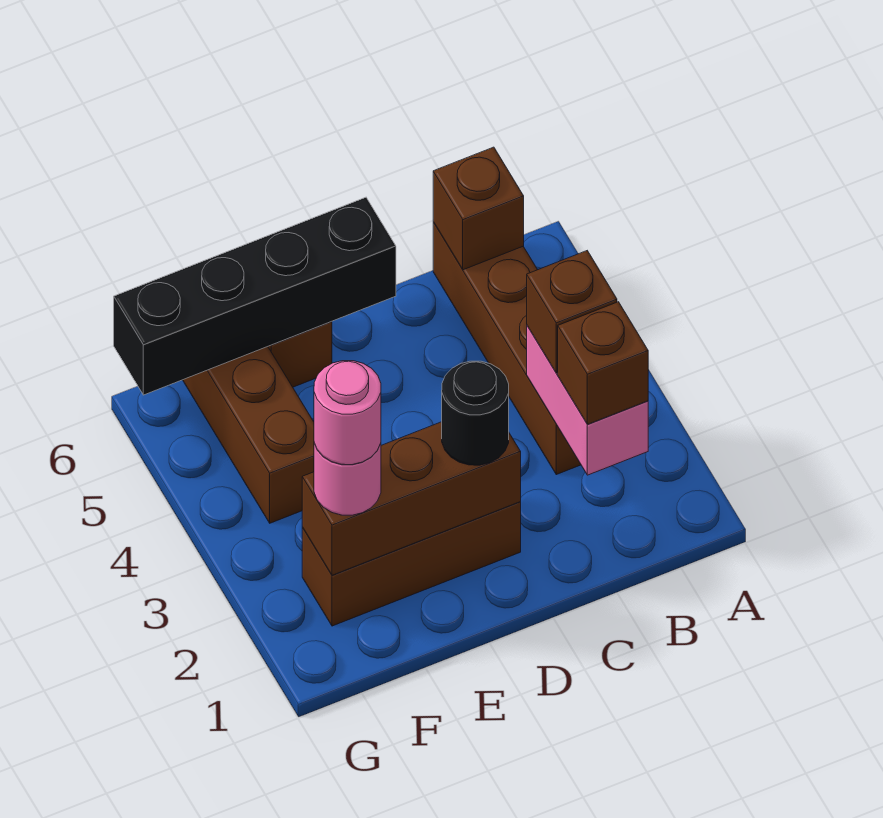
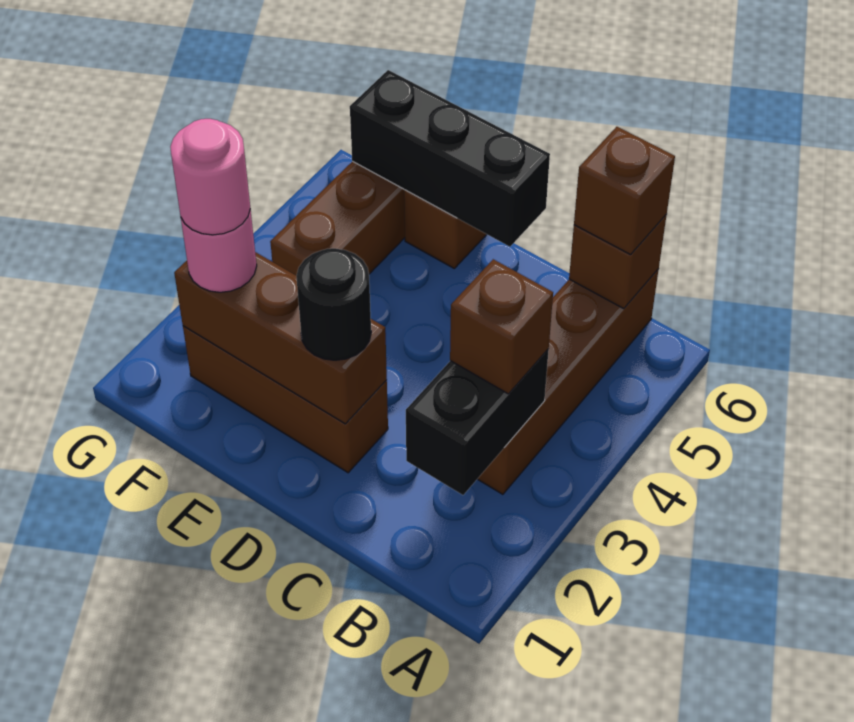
pink 1x2 brick [527,326,648,475] -> black 1x2 brick [406,349,549,495]
brown 1x1 brick [558,302,648,424] -> brown 1x1 brick moved to [574,127,675,255]
black 1x4 brick [114,197,396,395] -> black 1x3 brick [350,70,550,247]

